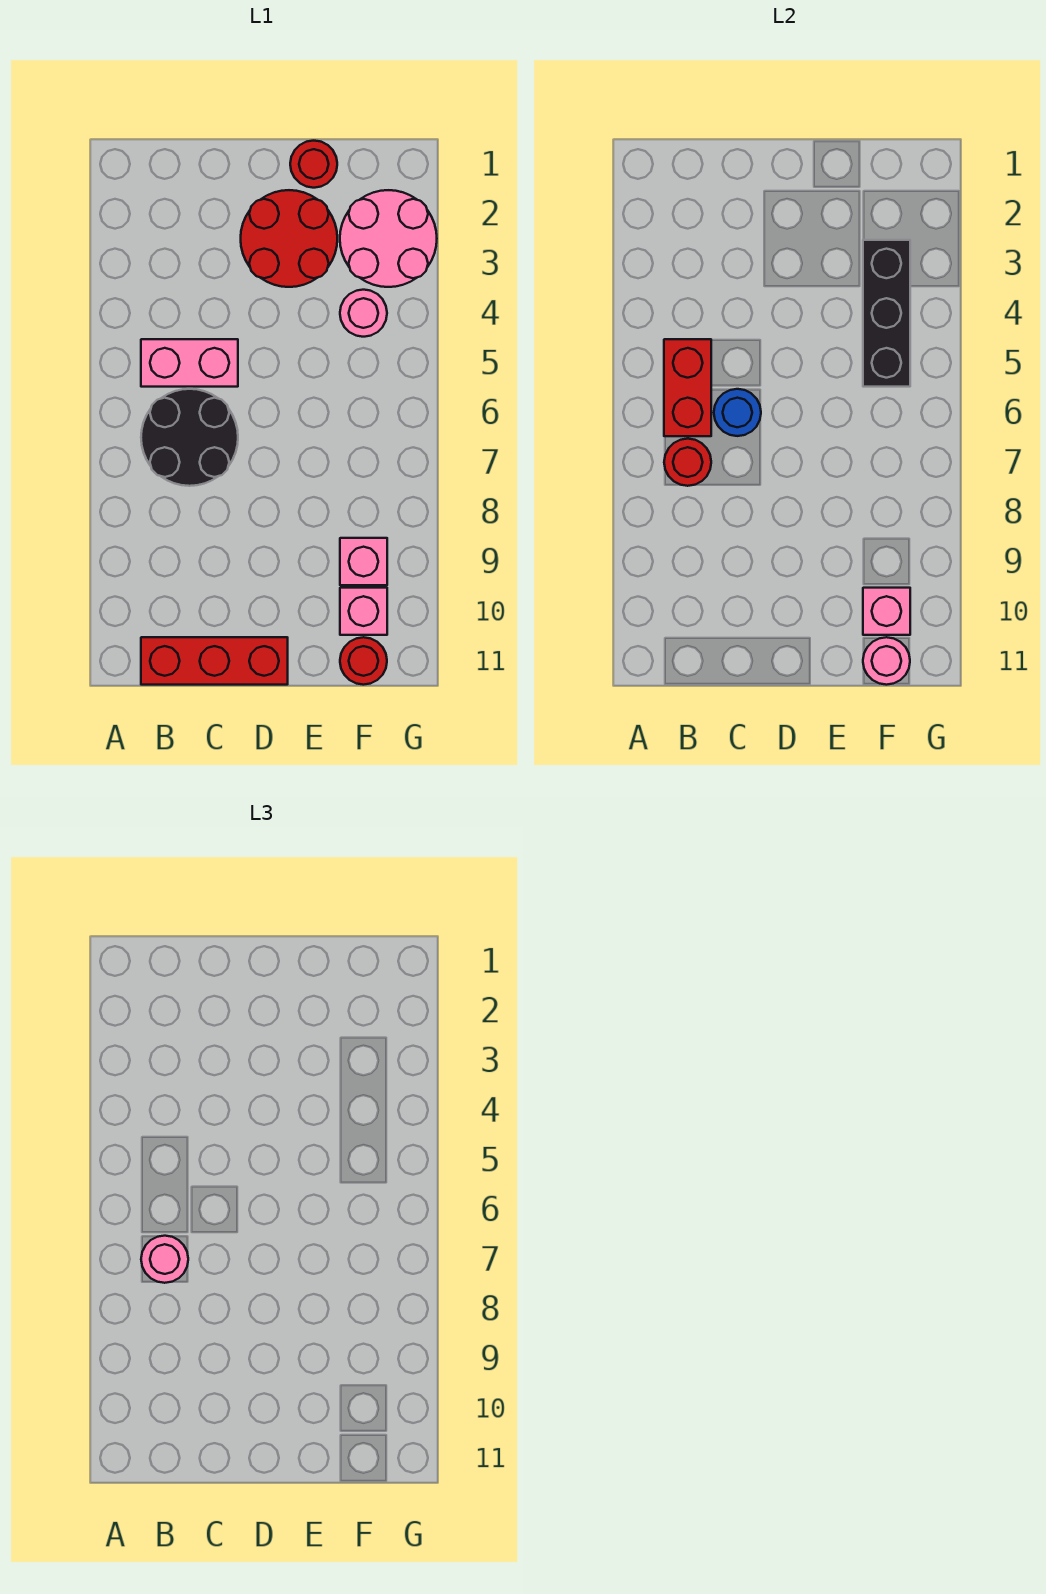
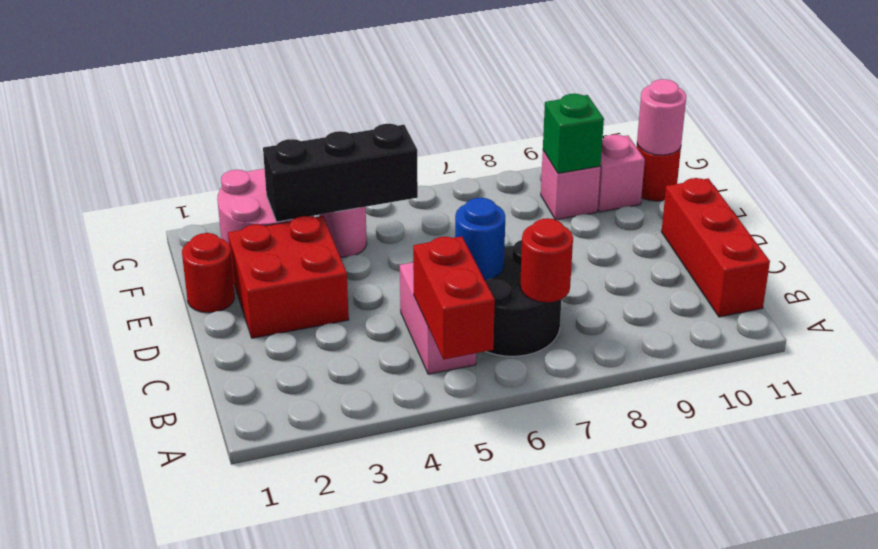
red 1x2 brick [664,339,711,436] -> red 1x2 brick turned to [413,237,495,360]
pink 1x1 round brick [141,1236,188,1283] -> none
red 2x2 round brick [241,190,337,287] -> red 2x2 brick [228,216,349,338]
none -> green 1x1 brick [543,94,604,173]
pink 1x1 brick [863,588,910,635] -> none

